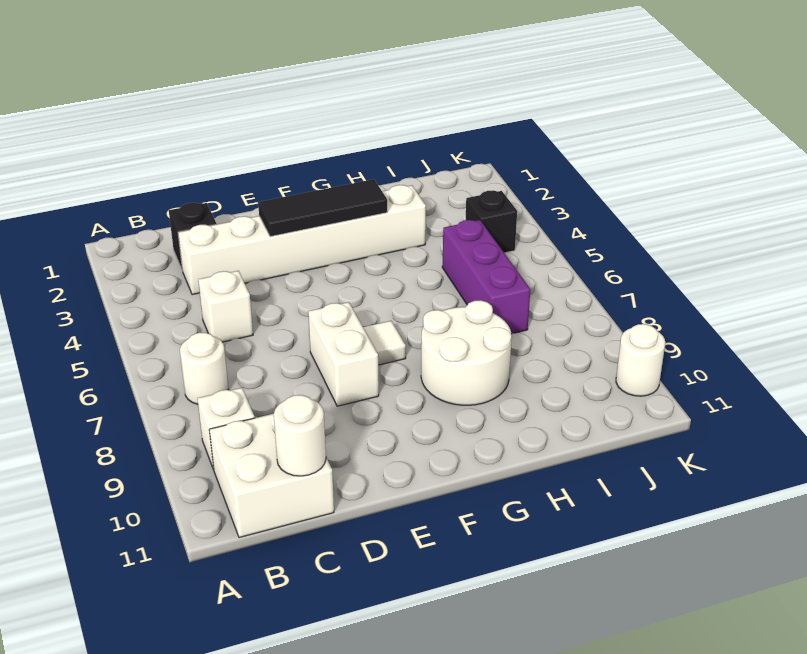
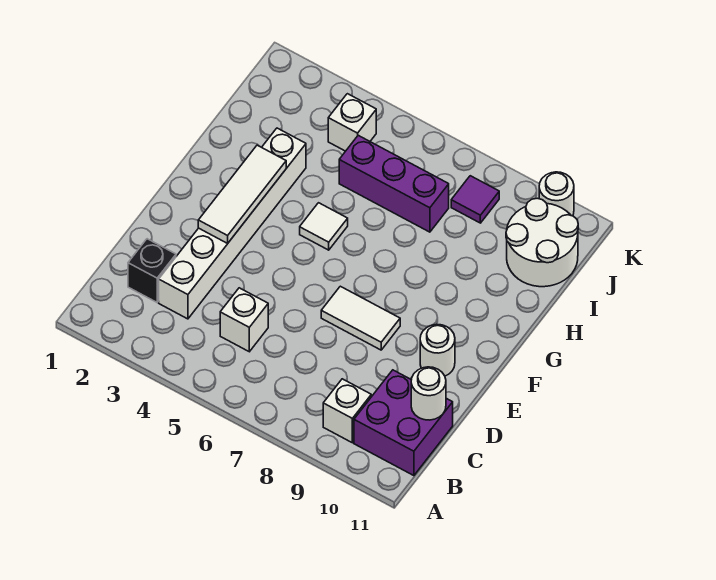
white 1x1 round brick [180,333,228,404] -> white 1x1 round brick moved to [420,324,455,376]
white 2x2 brick [209,414,334,538] -> purple 2x2 brick [354,370,453,476]
black 1x3 tile [258,179,387,237] -> white 1x3 tile [198,145,286,243]
white 1x2 brick [308,302,379,406] -> white 1x2 tile [321,286,400,350]
white 1x1 tile [363,321,406,365] -> white 1x1 tile moved to [300,203,348,250]
white 2x2 round brick [421,300,512,405] -> white 2x2 round brick moved to [506,198,578,287]
black 1x1 brick [466,190,517,253] -> white 1x1 brick [328,94,376,151]
none -> purple 1x1 tile [451,176,499,223]

